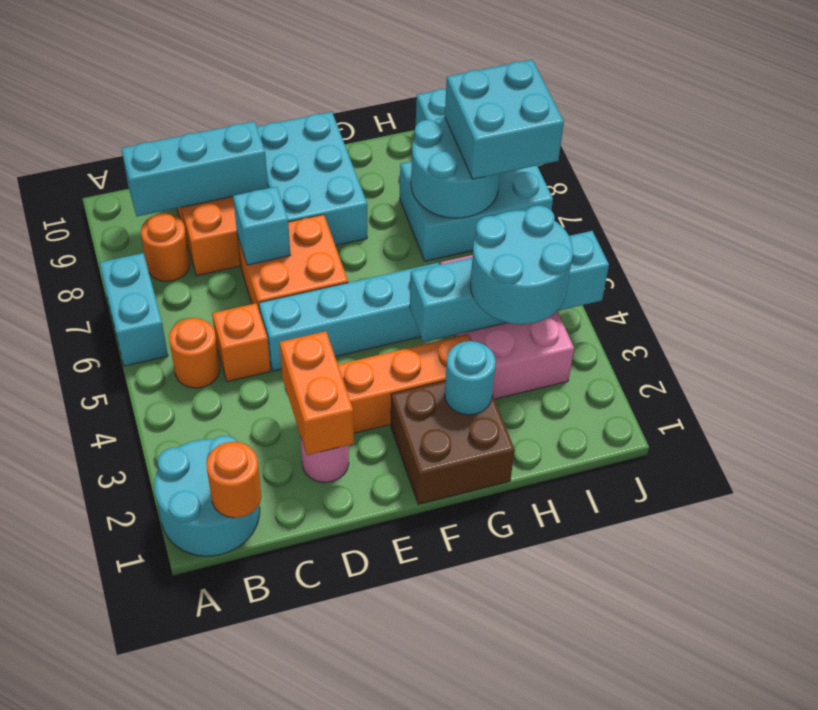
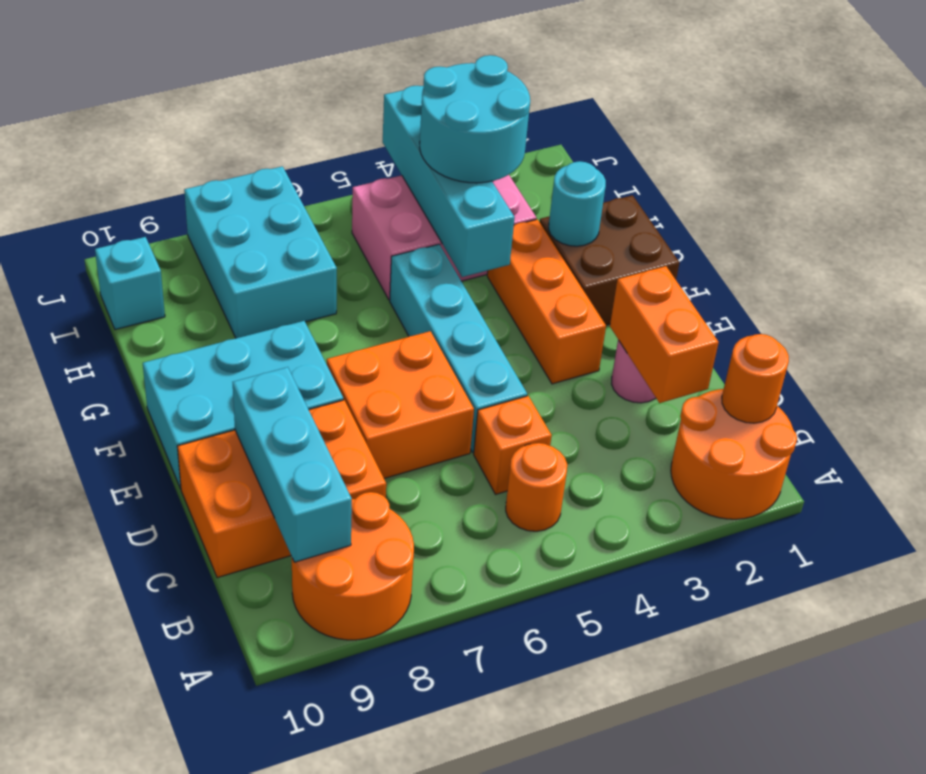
cyan 2x2 round brick [154,436,260,556] -> orange 2x2 round brick [671,389,797,519]
cyan 1x2 brick [100,253,168,366] -> none
orange 1x1 round brick [141,213,190,282] -> orange 2x2 round brick [292,492,414,640]
orange 1x2 brick [280,331,354,455] -> orange 1x2 brick turned to [610,266,719,403]
cyan 1x1 brick [233,187,290,265] -> none
cyan 2x2 round brick [411,117,500,218] -> none
cyan 2x2 brick [445,60,564,179] -> none

